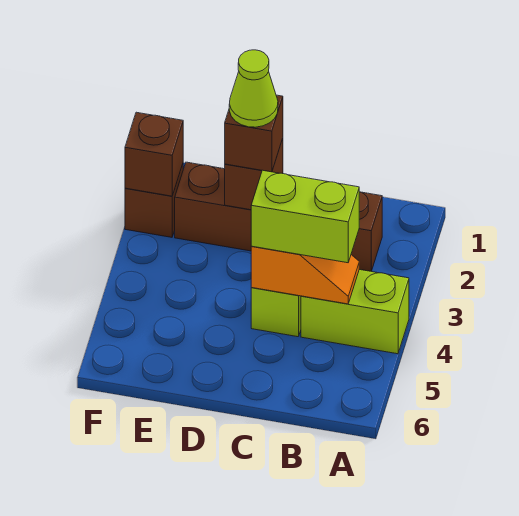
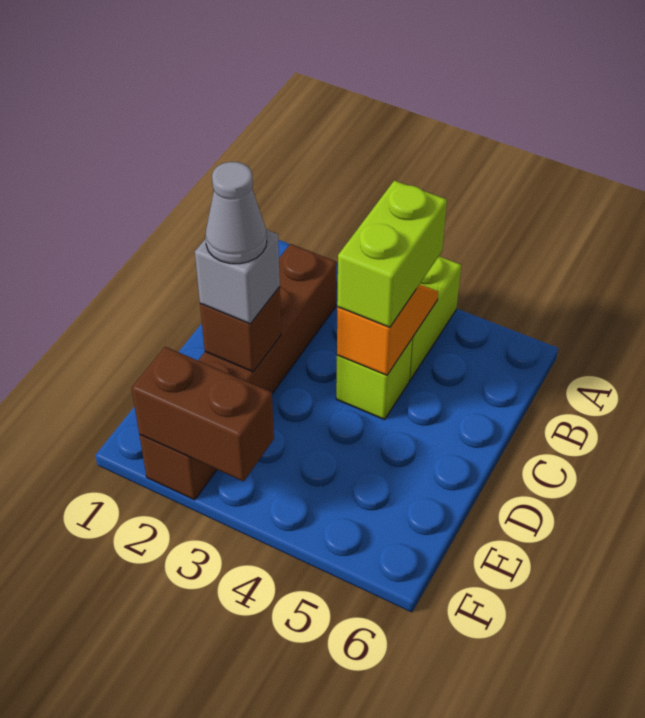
brown 1x1 brick [225,95,283,172] -> grey 1x1 brick [195,230,280,324]
lime 1x1 cone [229,50,278,127] -> grey 1x1 cone [205,162,267,264]
brown 1x1 brick [125,112,183,196] -> brown 1x2 brick [132,347,274,481]

